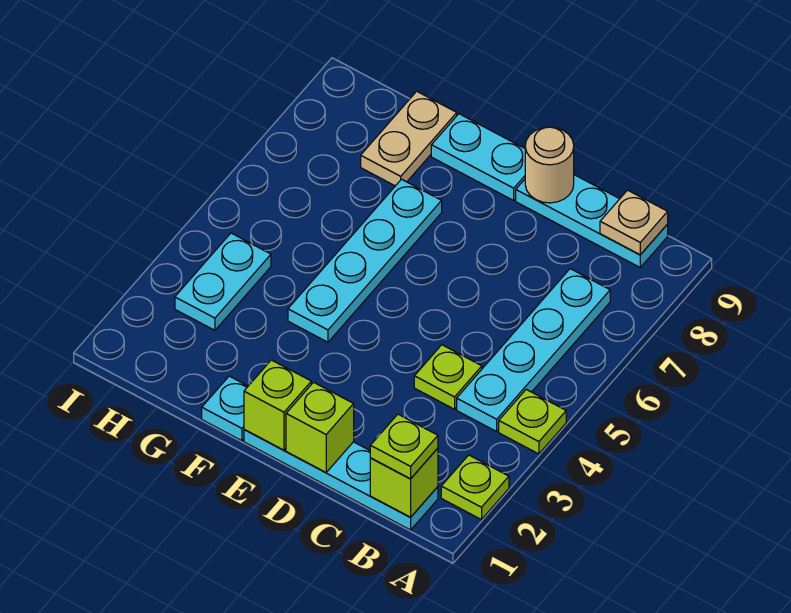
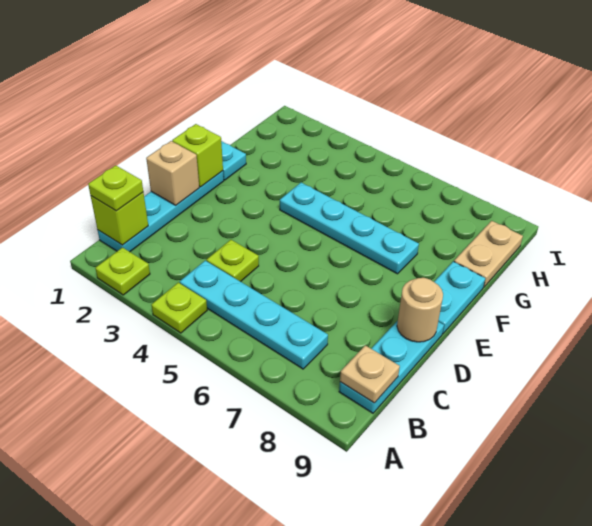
lime 1x1 brick [286,382,354,473] -> tan 1x1 brick [146,141,199,205]
tan 1x2 plate [361,91,457,186] -> tan 1x2 plate turned to [454,221,523,287]
cyan 1x2 plate [175,233,271,330] -> none

